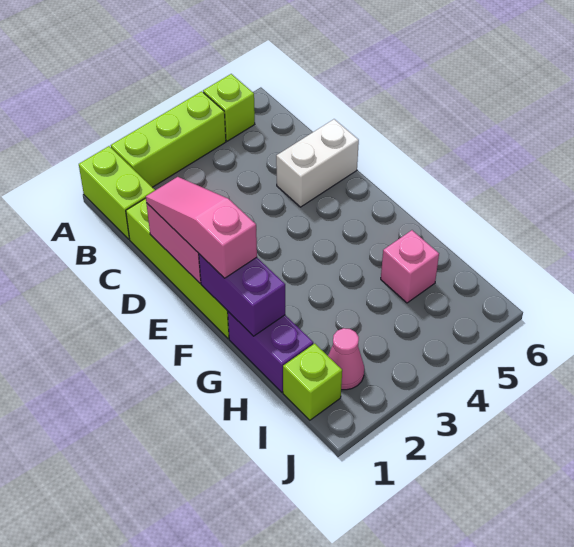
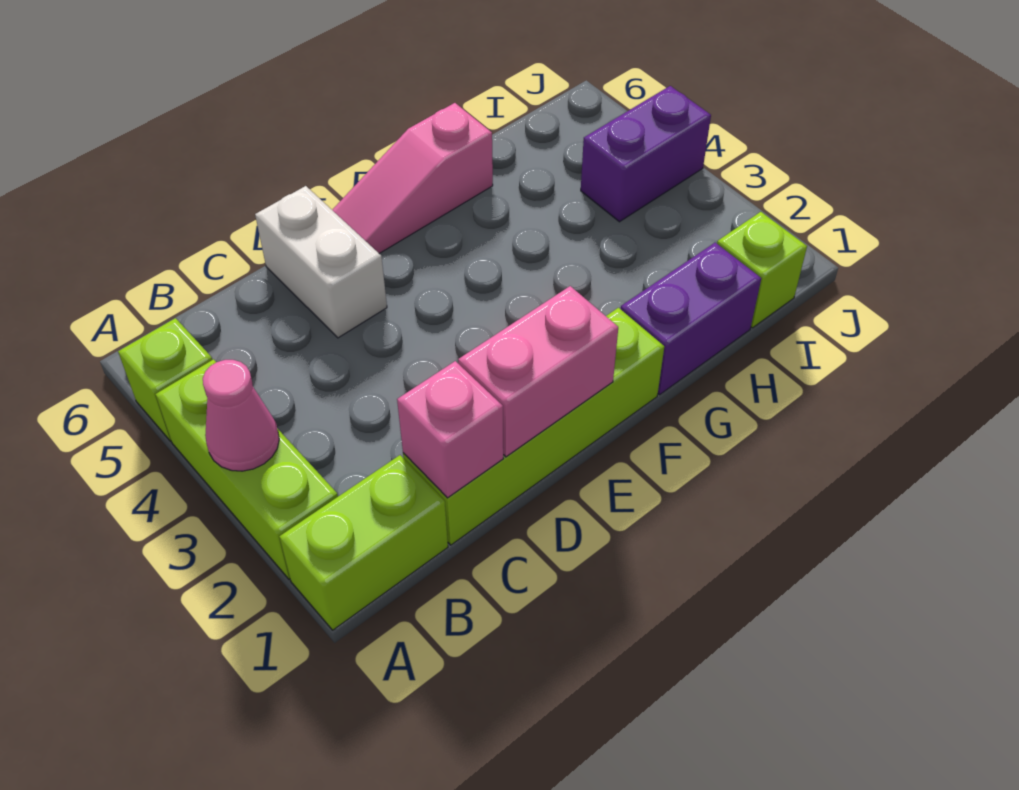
pink 1x3 slope [146,177,257,278] -> pink 1x3 slope moved to [333,103,493,253]
purple 1x2 brick [199,254,285,336] -> purple 1x2 brick moved to [581,86,711,222]
pink 1x1 brick [381,230,439,303] -> pink 1x1 brick moved to [397,361,503,498]
pink 1x1 cone [328,328,364,390] -> pink 1x1 cone moved to [203,360,279,471]

